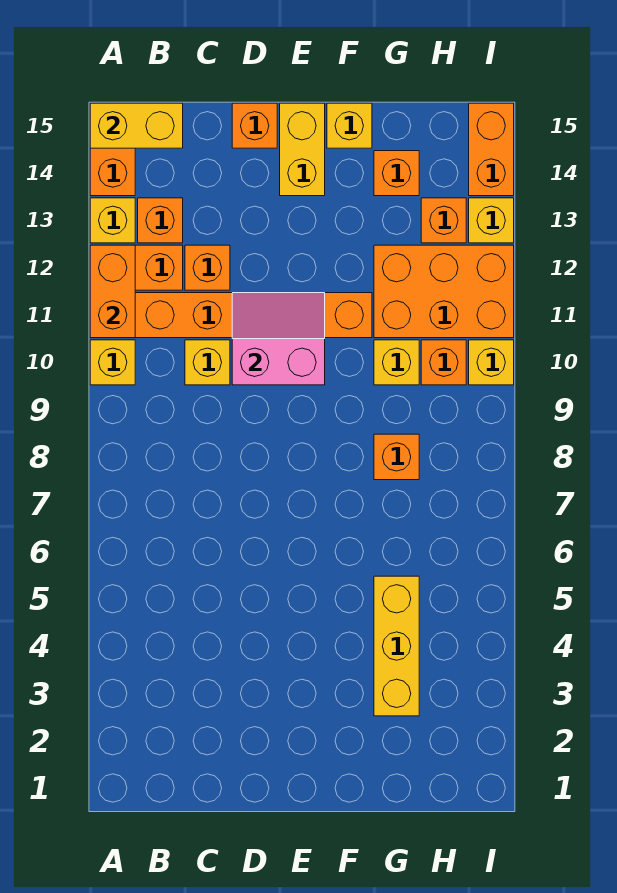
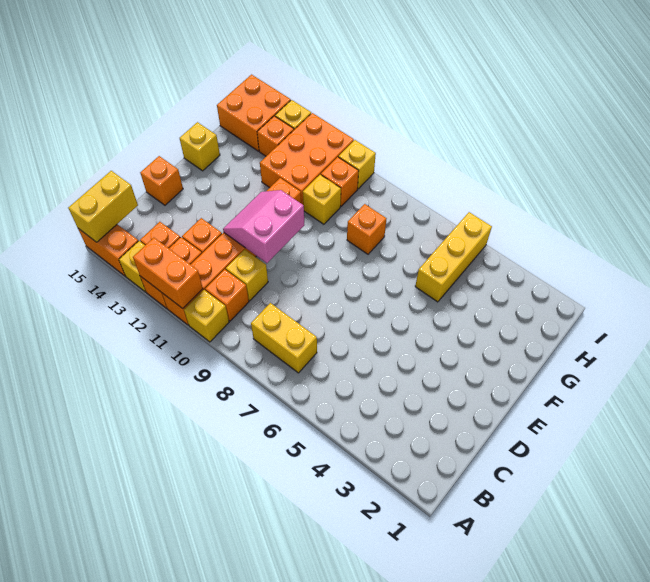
yellow 1x2 brick [280,103,325,196] -> yellow 1x2 brick moved to [251,303,317,373]
yellow 1x3 brick [374,576,419,716] -> yellow 1x3 brick turned to [415,212,492,302]
orange 1x1 brick [374,151,419,196] -> orange 1x1 brick moved to [205,269,249,321]
orange 1x2 brick [469,103,514,196] -> orange 2x2 brick [217,75,291,151]

